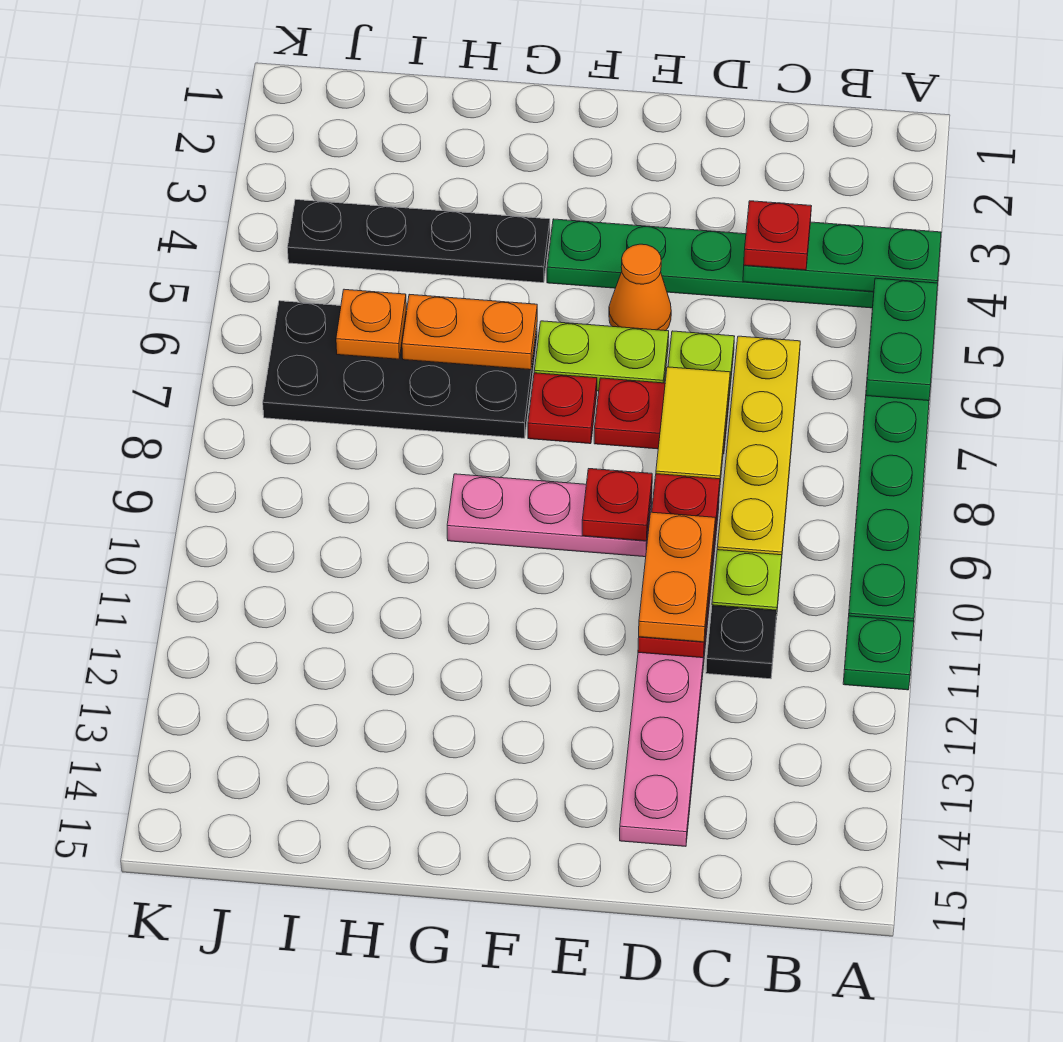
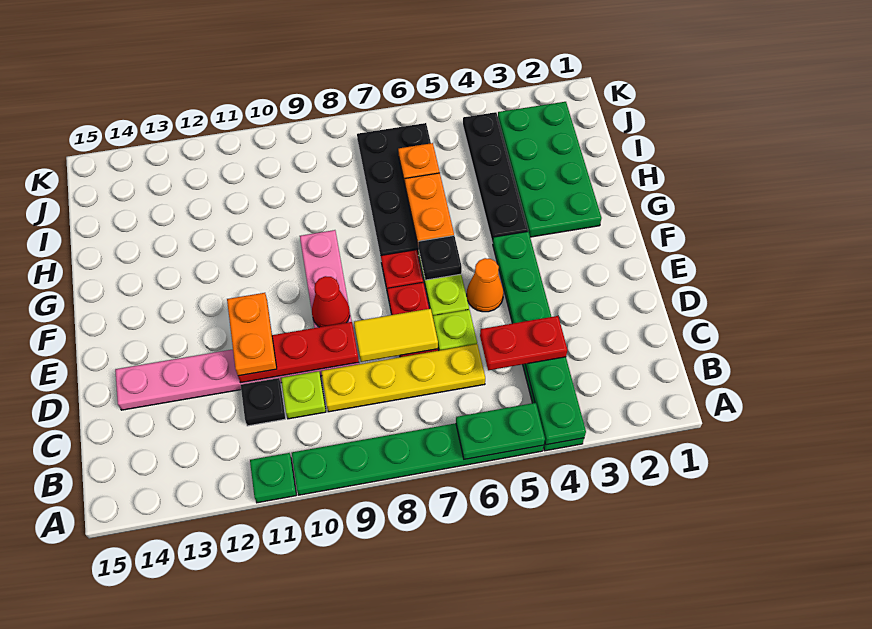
red 1x1 plate [744,201,811,270] -> red 1x2 plate [480,316,567,370]
orange 1x2 plate [639,512,715,642] -> orange 1x2 plate turned to [227,293,277,376]
red 1x1 plate [582,469,652,541] -> red 1x1 cone [312,276,350,327]
none -> black 1x1 plate [418,236,462,280]
none -> green 2x4 plate [498,102,602,237]

